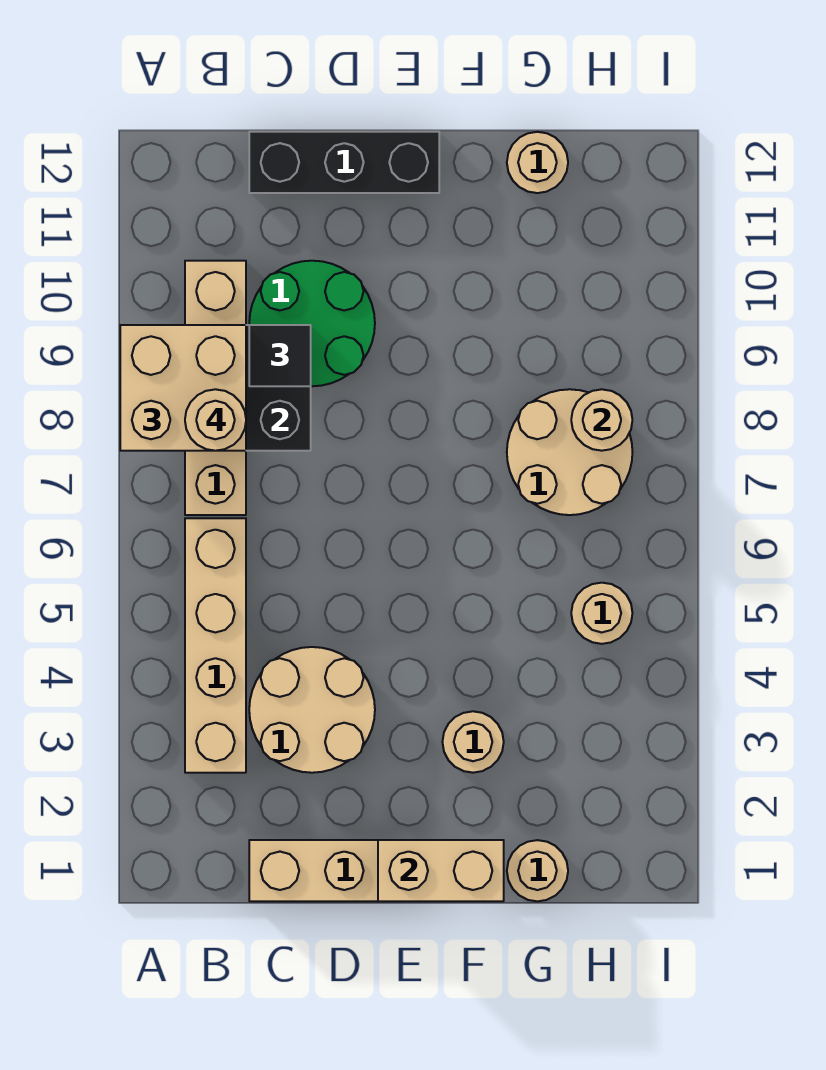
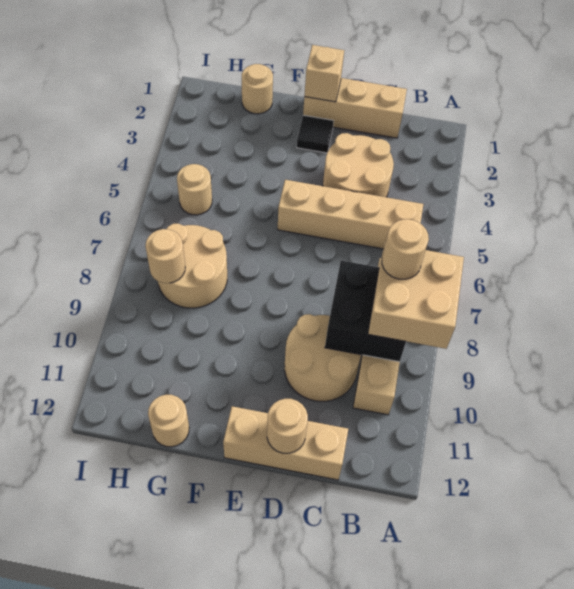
tan 1x4 brick [185,518,246,773] -> tan 1x4 brick turned to [278,180,423,249]
green 2x2 round brick [249,261,375,386] -> tan 2x2 round brick [285,314,361,402]
black 1x1 tile [249,325,311,386] -> black 1x1 tile moved to [297,115,334,153]
black 1x3 brick [249,132,439,193] -> tan 1x3 brick [223,406,348,480]
tan 1x2 brick [378,840,504,901] -> tan 1x1 brick [304,45,344,102]
tan 1x1 round brick [443,711,504,773] -> tan 1x1 round brick moved to [267,399,308,453]

